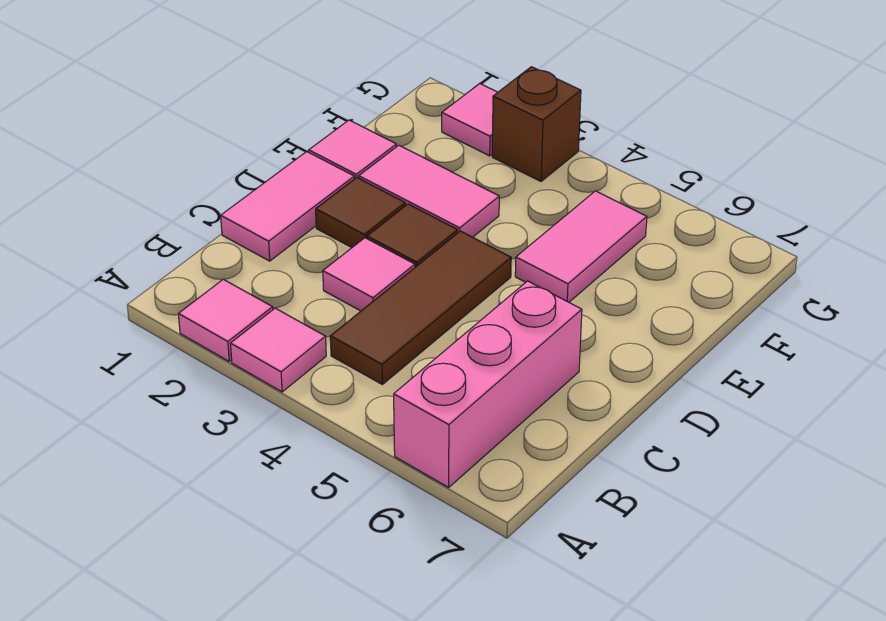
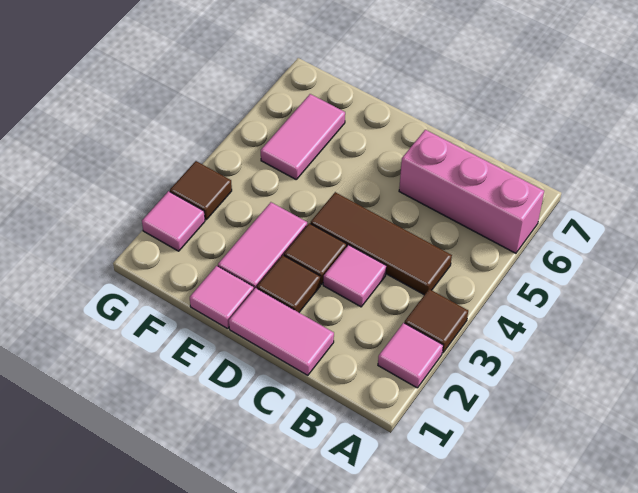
pink 1x1 tile [230,308,326,392] -> brown 1x1 tile [405,289,468,353]
pink 1x2 tile [515,191,647,302] -> pink 1x2 tile turned to [261,94,345,179]
brown 1x1 brick [492,67,581,181] -> brown 1x1 tile [170,161,232,220]

